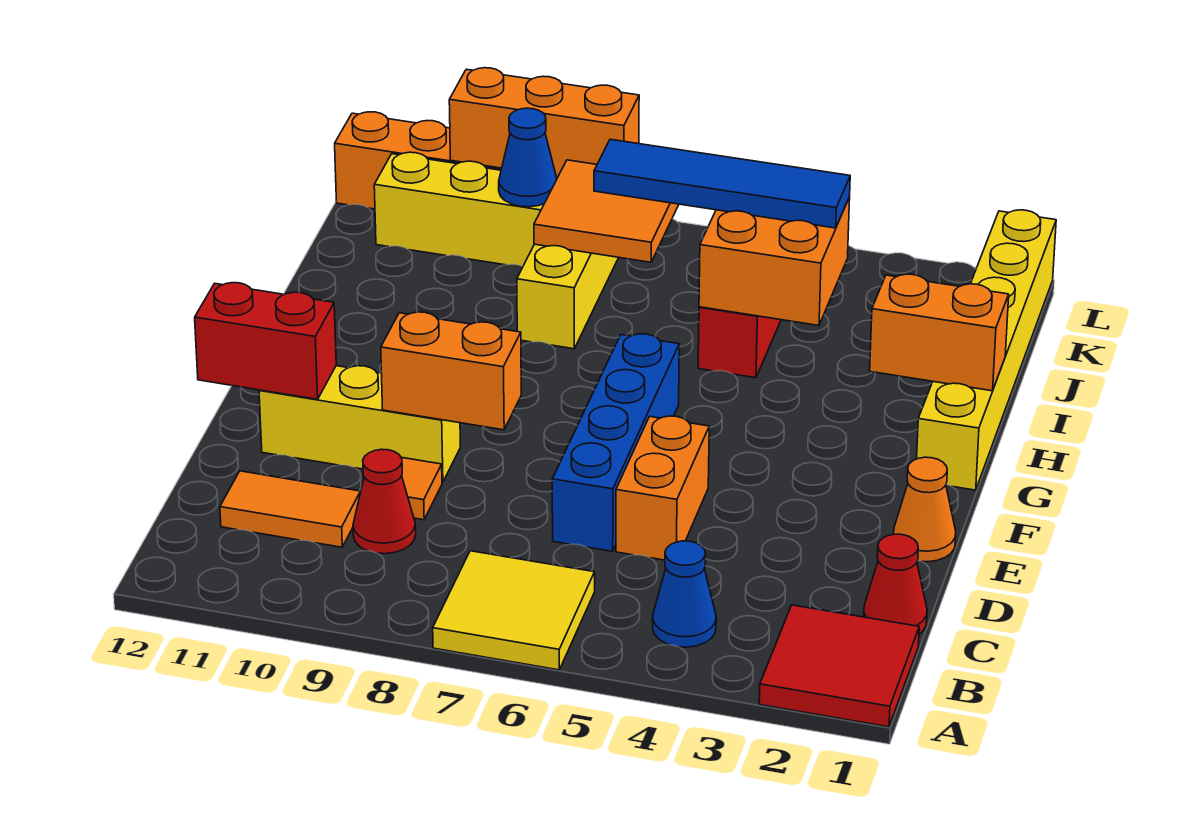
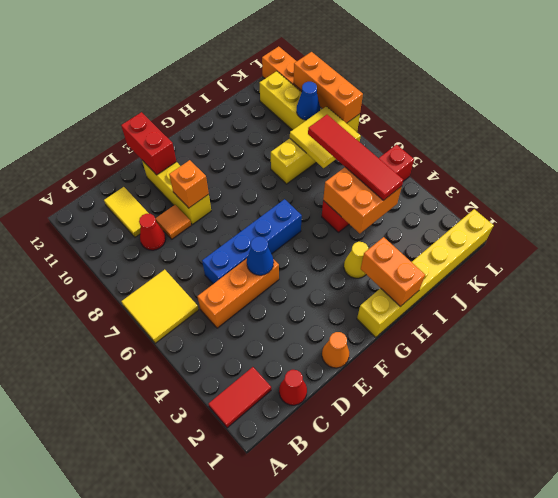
red 2x2 tile [759,605,919,727] -> red 1x2 tile [209,367,271,428]
blue 1x1 cone [653,541,716,647] -> blue 1x1 cone moved to [247,237,274,275]
orange 1x2 tile [220,471,361,547] -> yellow 1x2 tile [104,187,149,237]
orange 1x2 brick [616,416,709,560] -> orange 1x3 brick [197,259,279,328]
orange 1x2 brick [381,312,521,430] -> orange 1x1 brick [169,160,209,208]
none -> yellow 1x1 cone [344,242,368,278]
blue 1x4 tile [594,139,850,228] -> red 1x4 tile [308,115,403,200]
orange 2x2 tile [534,160,679,262] -> yellow 2x2 tile [290,106,361,168]

